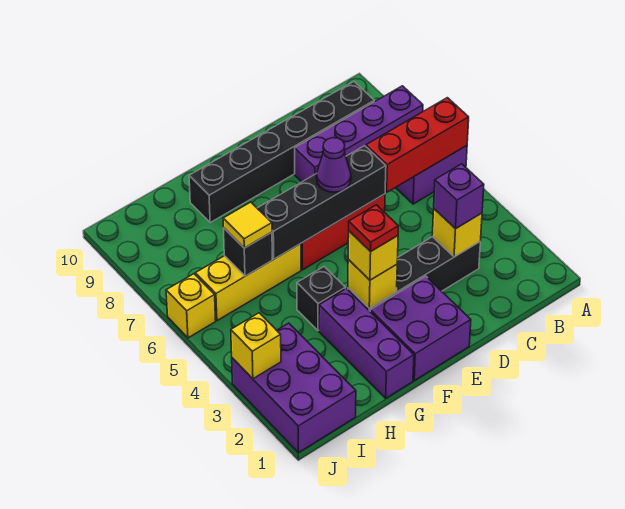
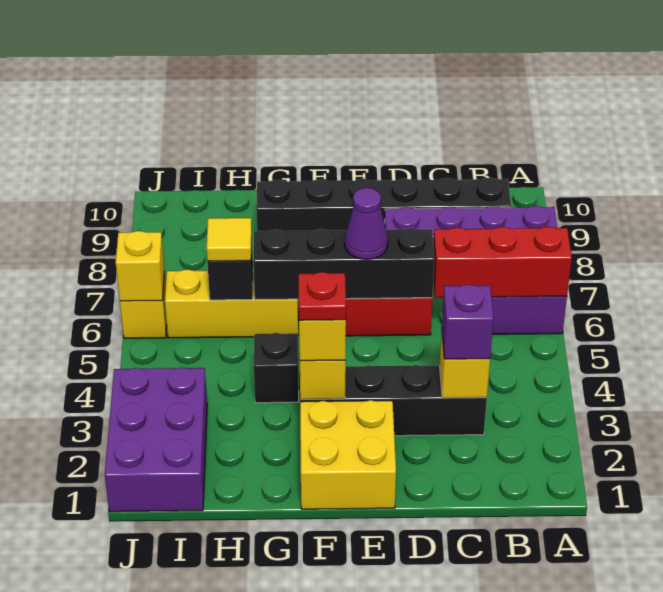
purple 2x2 brick [370,276,471,381] -> yellow 2x2 brick [300,400,396,509]
purple 1x3 brick [319,289,414,398] -> none
yellow 1x1 brick [231,313,281,379] -> yellow 1x1 brick moved to [116,231,165,301]

